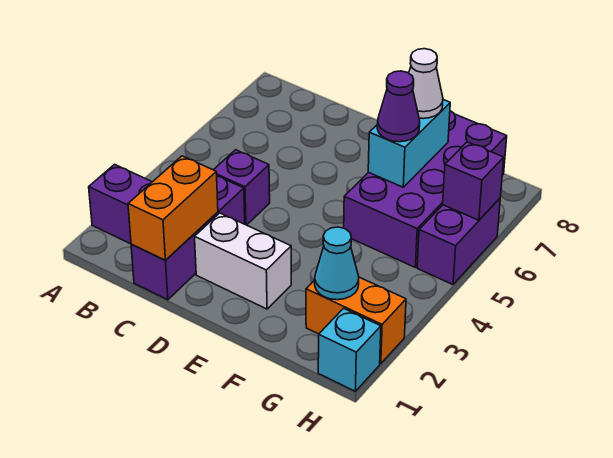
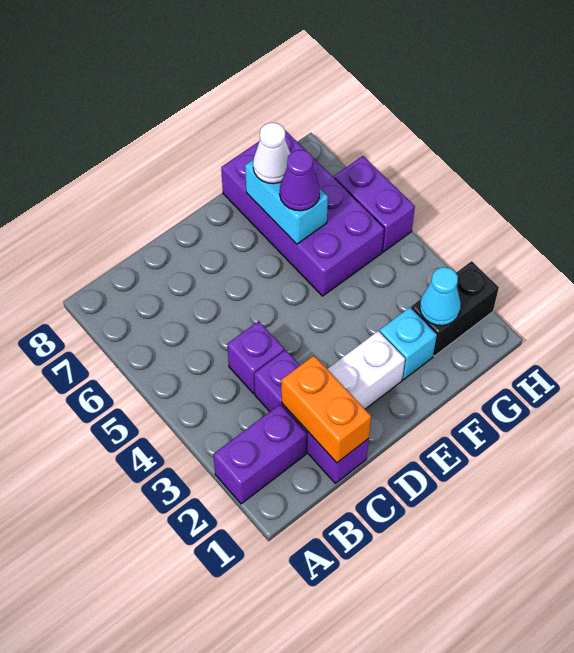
orange 1x2 brick [306,277,406,364] -> black 1x2 brick [411,261,499,356]
cyan 1x1 brick [318,308,381,391] -> cyan 1x1 brick moved to [380,307,437,380]
purple 1x1 brick [443,142,504,220] -> none

